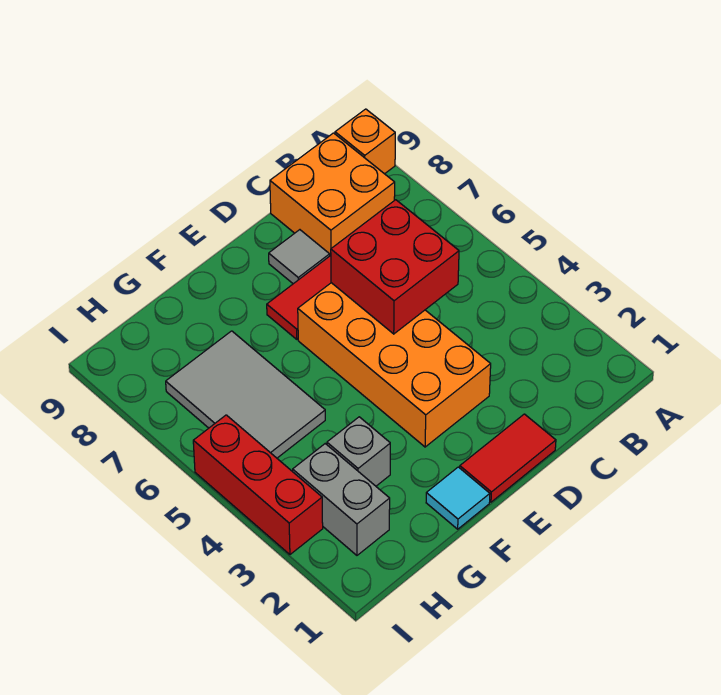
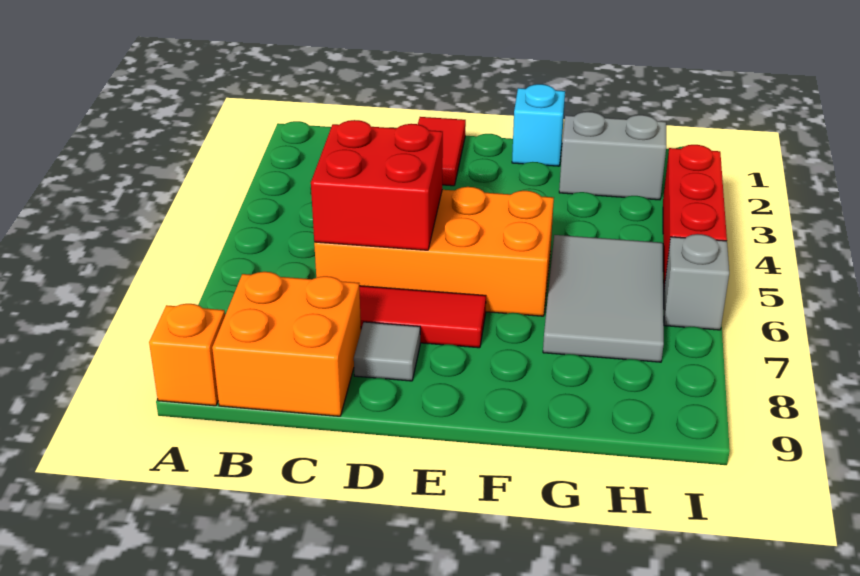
red 1x2 tile [460,414,556,502] -> red 1x2 tile turned to [418,117,466,186]
orange 2x4 brick [298,283,491,447] -> orange 2x4 brick turned to [314,187,554,316]
cyan 1x1 tile [426,467,490,529] -> cyan 1x1 brick [512,84,565,166]
grey 1x1 brick [327,417,390,486] -> grey 1x1 brick moved to [664,234,729,330]
grey 1x2 brick [293,444,390,555] -> grey 1x2 brick turned to [559,112,666,200]

